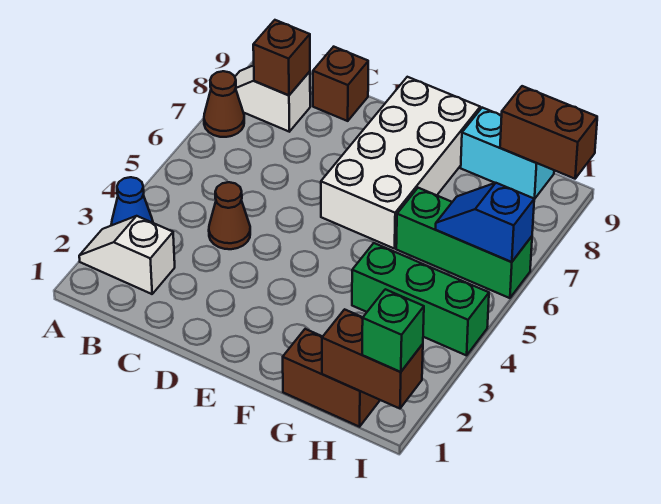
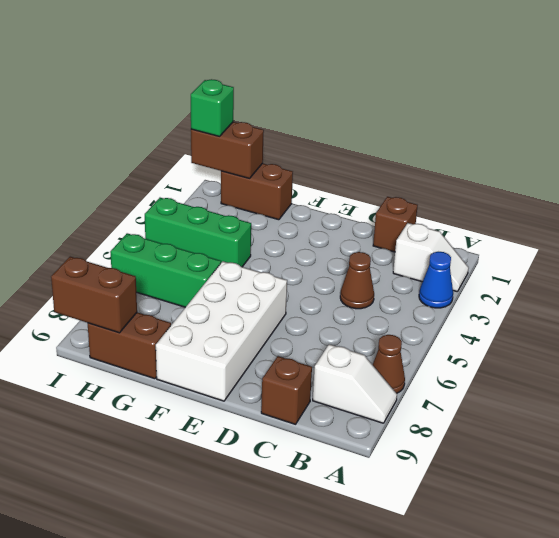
brown 1x1 brick [253,20,310,95] -> brown 1x1 brick moved to [373,197,418,252]
cyan 1x2 brick [461,108,554,199] -> brown 1x2 brick [88,312,171,379]
blue 1x2 slope [436,183,534,262] -> none

